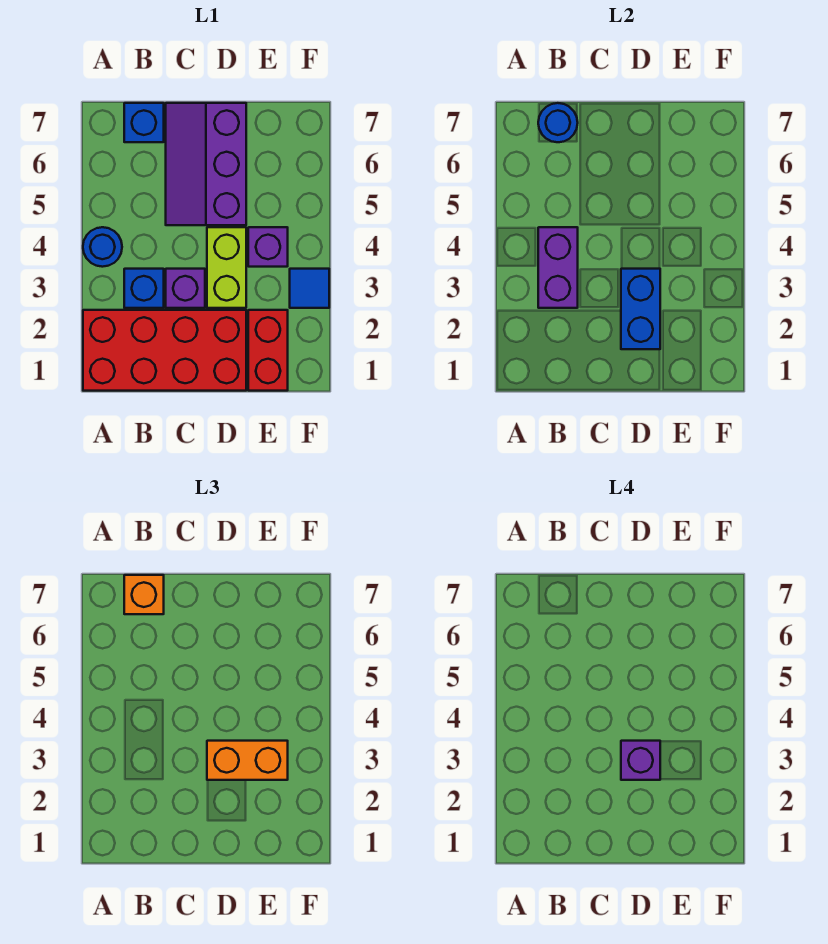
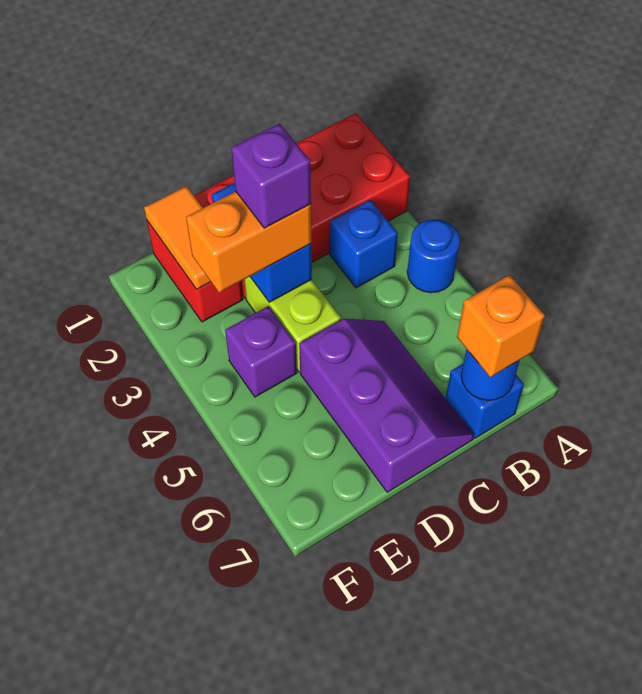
purple 1x2 brick [538,227,578,308] -> none
purple 1x1 brick [166,269,205,308] -> none
none -> orange 1x2 tile [144,186,211,289]
blue 1x1 tile [290,269,329,308] -> none

